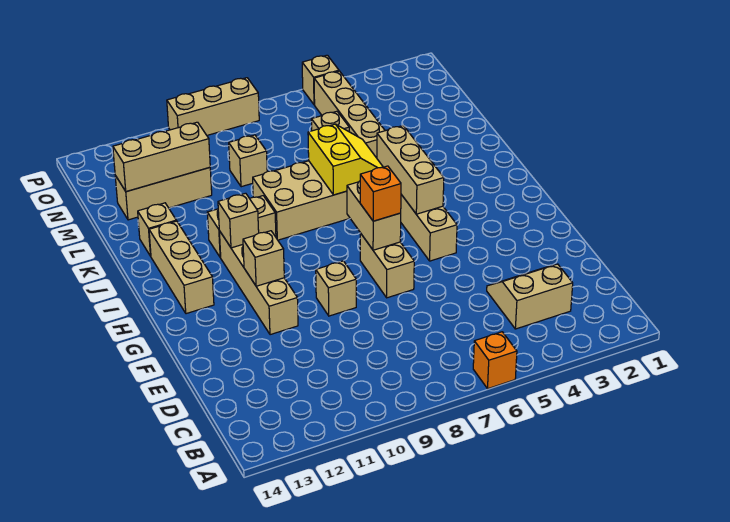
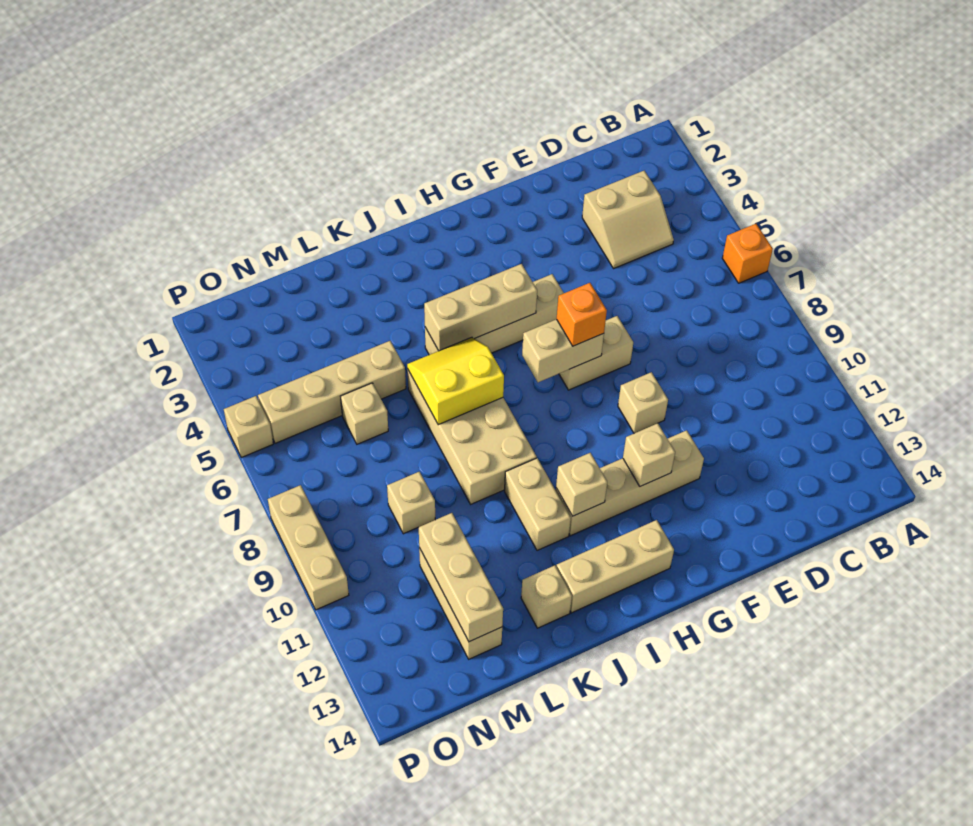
tan 2x2 slope [487,264,573,329] -> tan 2x2 slope turned to [582,171,674,268]

